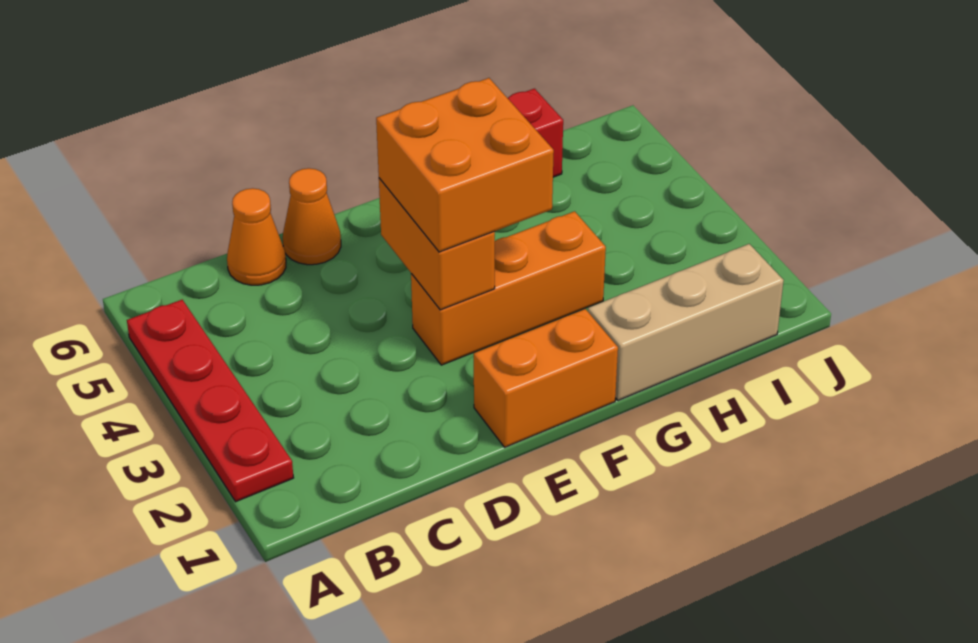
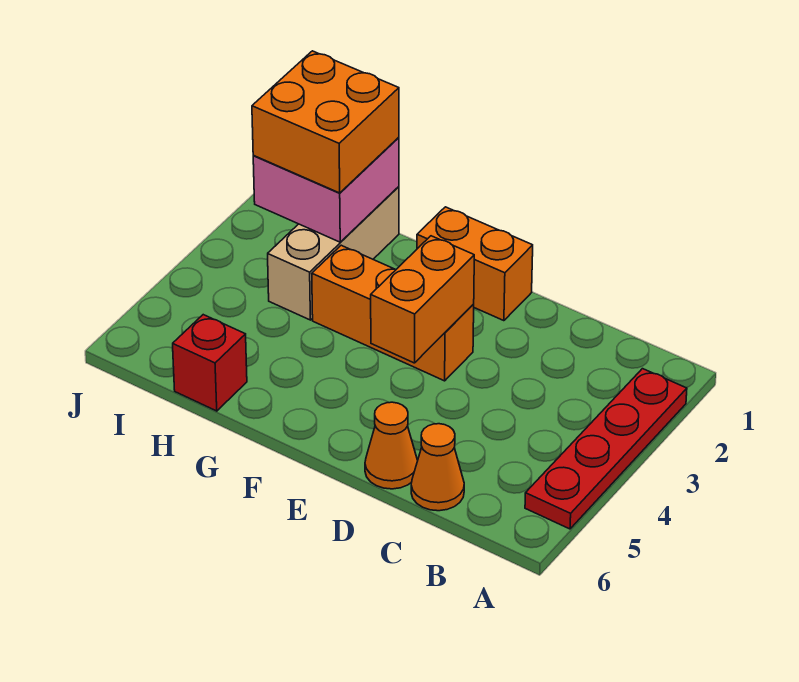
orange 2x2 brick [376,78,554,252] -> orange 2x2 brick moved to [252,51,399,193]
tan 1x3 brick [588,244,784,400] -> tan 1x3 brick turned to [268,187,399,320]
none -> pink 2x2 brick [253,138,399,242]

